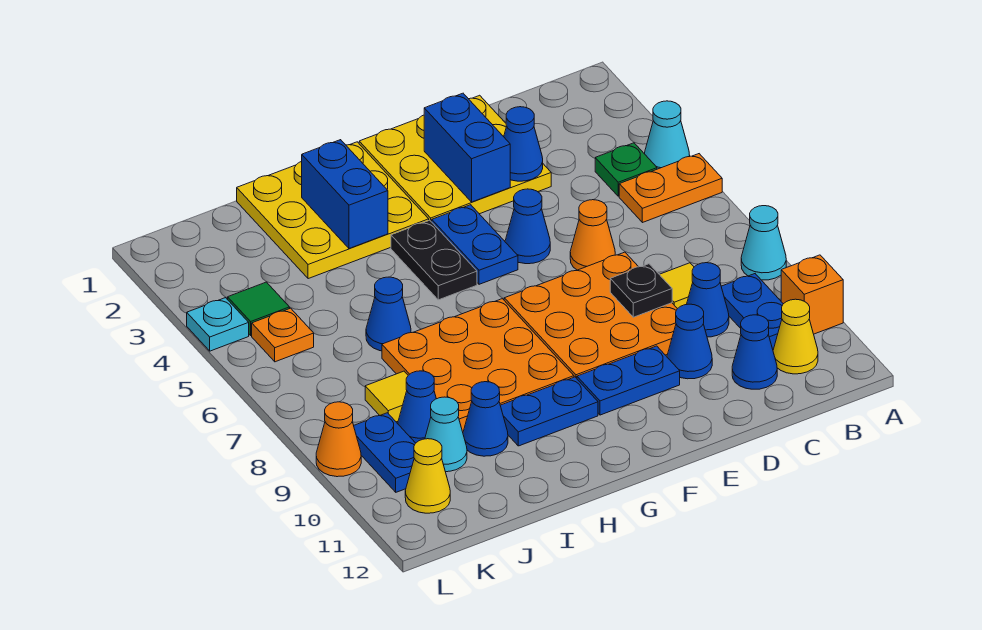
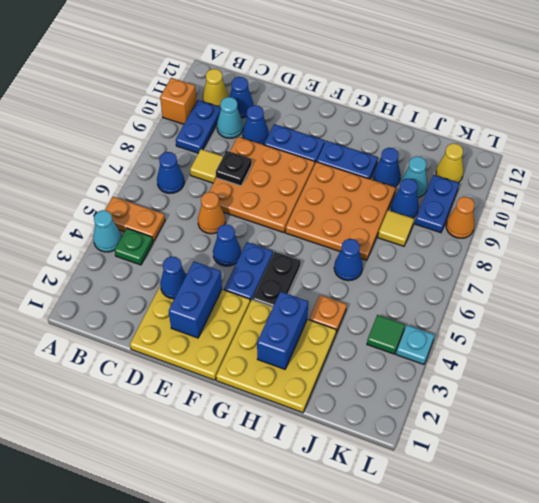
cyan 1x1 cone [741,206,786,280] -> cyan 1x1 cone moved to [217,97,243,138]
blue 1x1 cone [687,263,729,337] -> blue 1x1 cone moved to [157,152,184,193]
orange 1x1 plate [252,308,314,362] -> orange 1x1 plate moved to [309,295,347,333]

